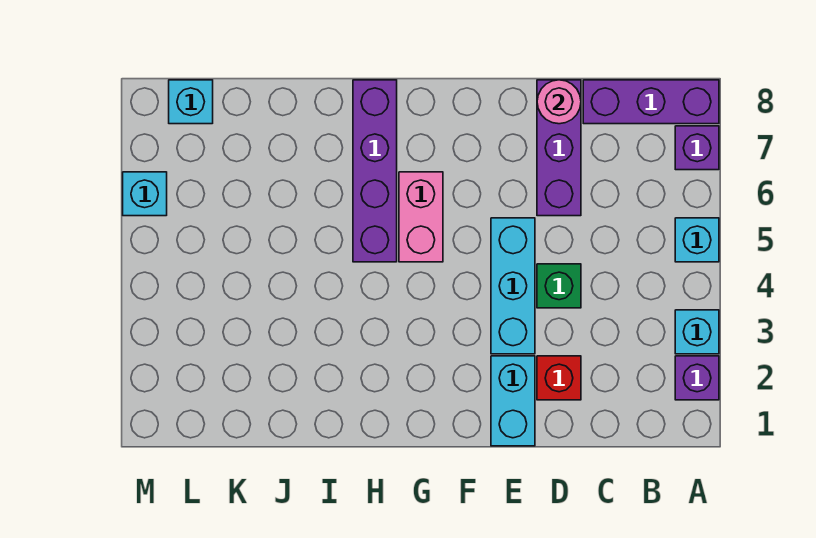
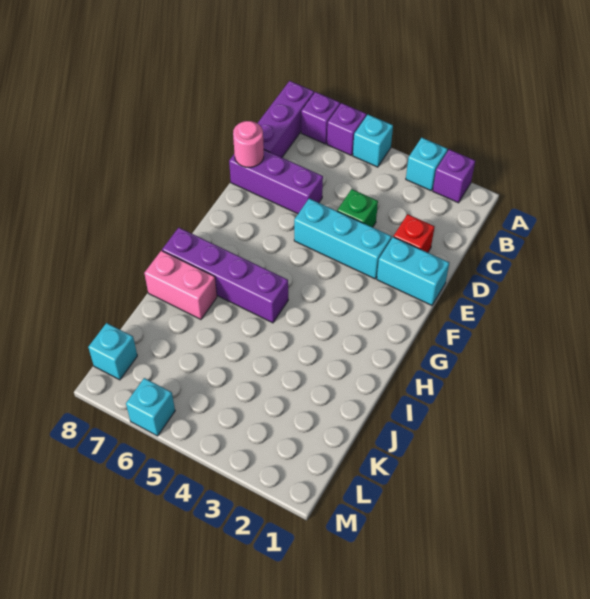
none -> purple 1x1 brick [327,103,366,155]
pink 1x2 brick [399,172,443,262] -> pink 1x2 brick moved to [144,250,217,319]

